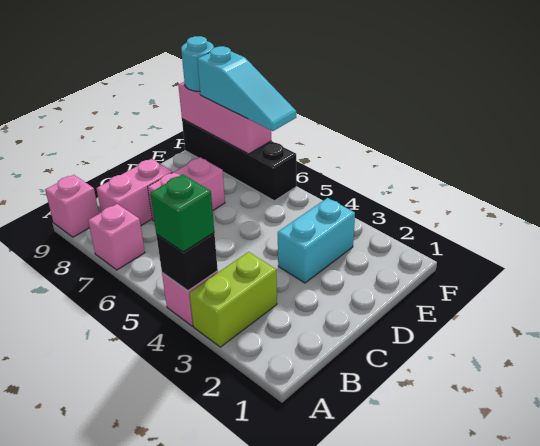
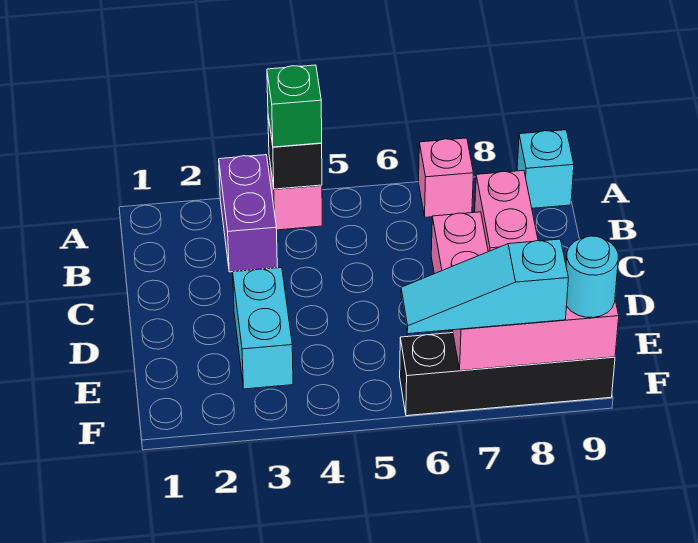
lime 1x2 brick [189,252,277,347] -> purple 1x2 brick [219,155,277,272]
pink 1x1 brick [45,175,99,237] -> cyan 1x1 brick [517,130,574,208]

